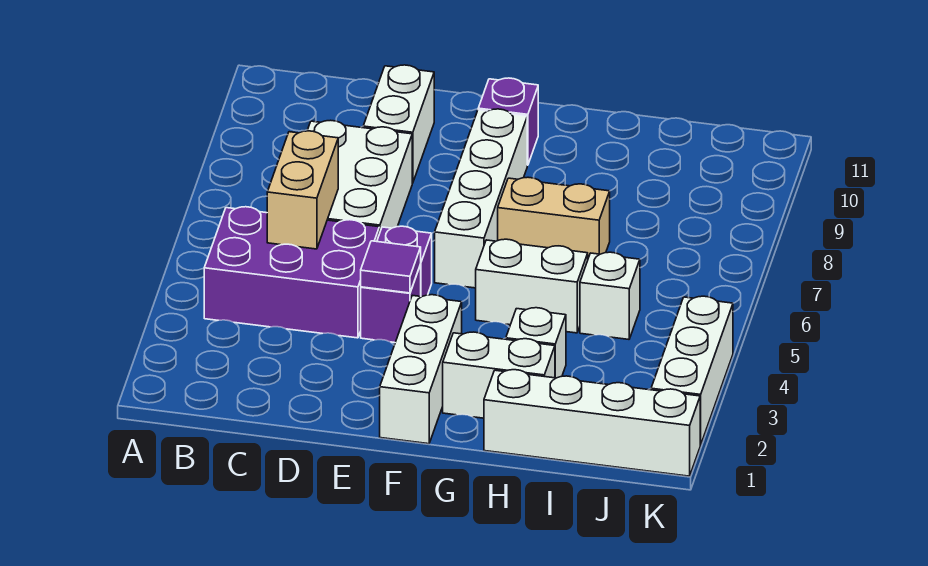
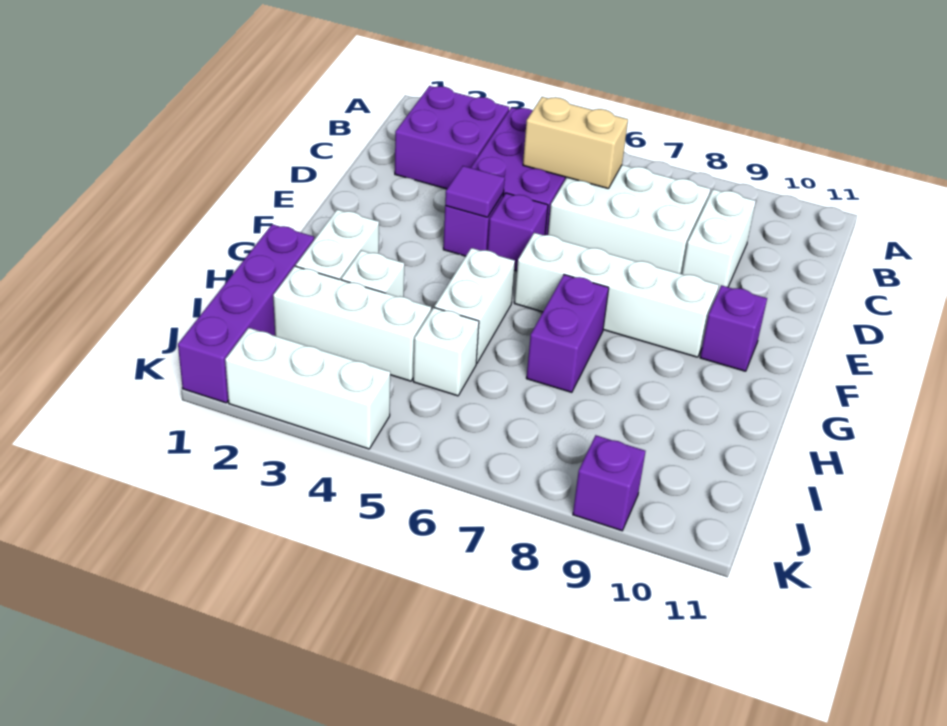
none -> purple 2x2 brick [395,86,509,189]
white 1x2 brick [363,65,434,183] -> white 1x2 brick turned to [682,189,756,294]
white 1x3 brick [380,295,462,444] -> white 1x3 brick moved to [273,266,431,381]
tan 1x2 brick [498,177,610,258] -> purple 1x2 brick [526,275,609,392]
white 1x4 brick [484,370,700,476] -> purple 1x4 brick [178,224,314,403]
none -> purple 1x1 brick [573,435,645,531]

